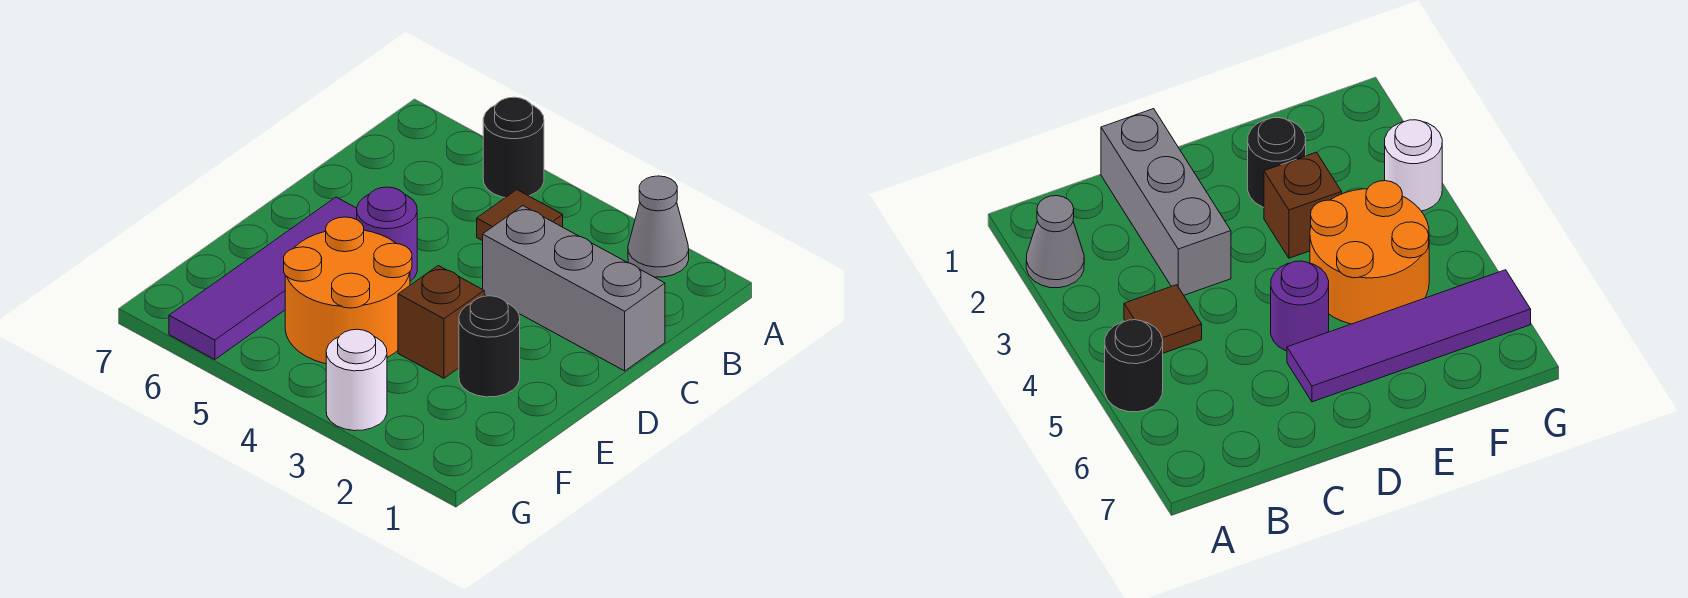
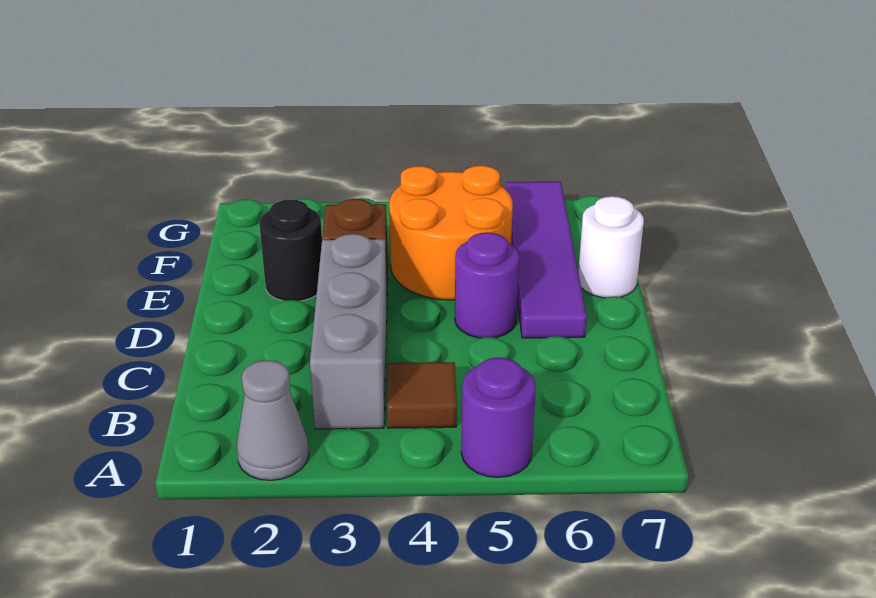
black 1x1 round brick [483,97,544,198] -> purple 1x1 round brick [461,357,536,477]
grey 1x3 brick [483,206,665,371] -> grey 1x3 brick turned to [310,234,387,429]
white 1x1 round brick [326,329,387,431] -> white 1x1 round brick moved to [578,196,644,298]

